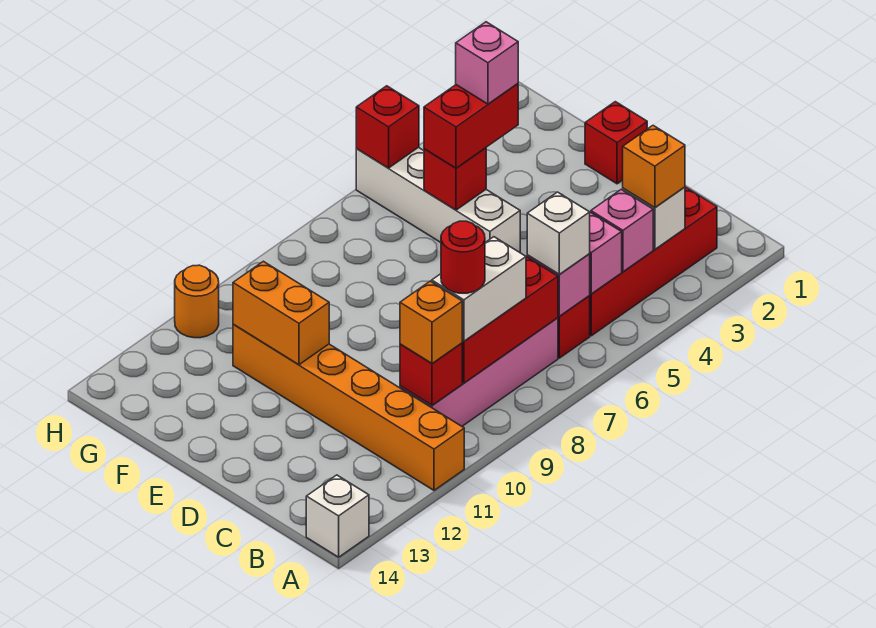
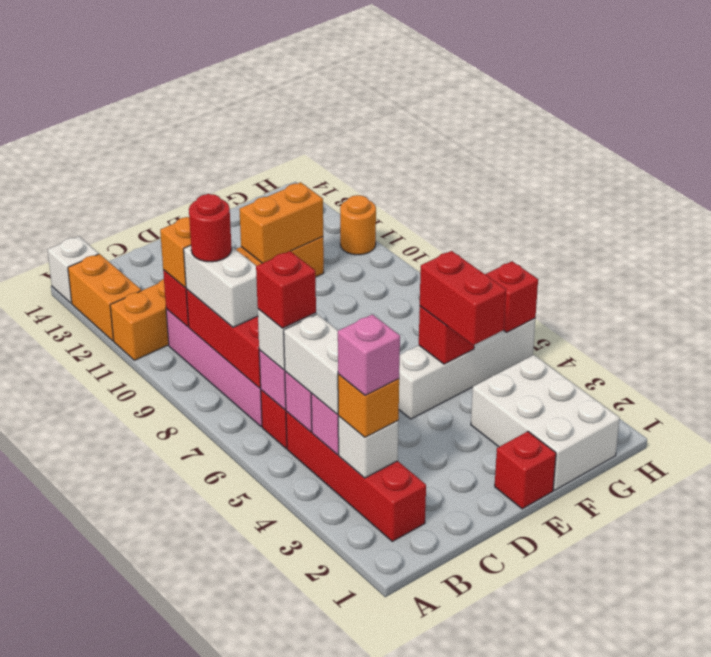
none -> orange 1x2 brick [68,254,141,341]
none -> white 1x2 brick [284,314,338,414]
none -> red 1x1 brick [256,251,316,328]
none -> white 2x3 brick [471,355,620,490]
pink 1x1 brick [456,22,518,104] -> pink 1x1 brick moved to [338,314,400,395]

